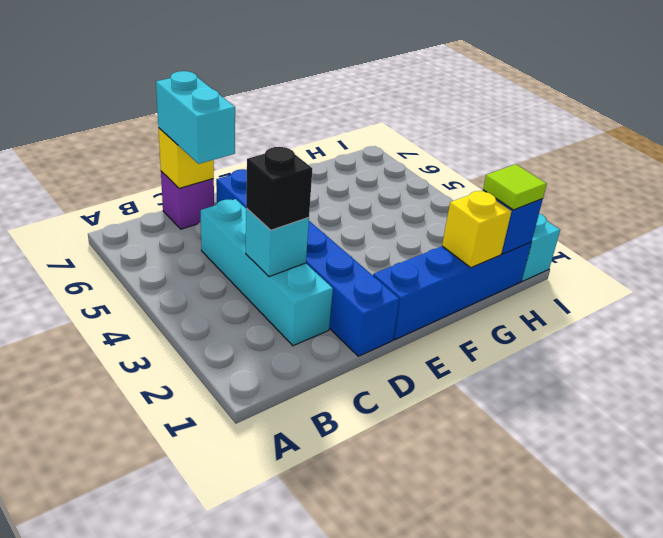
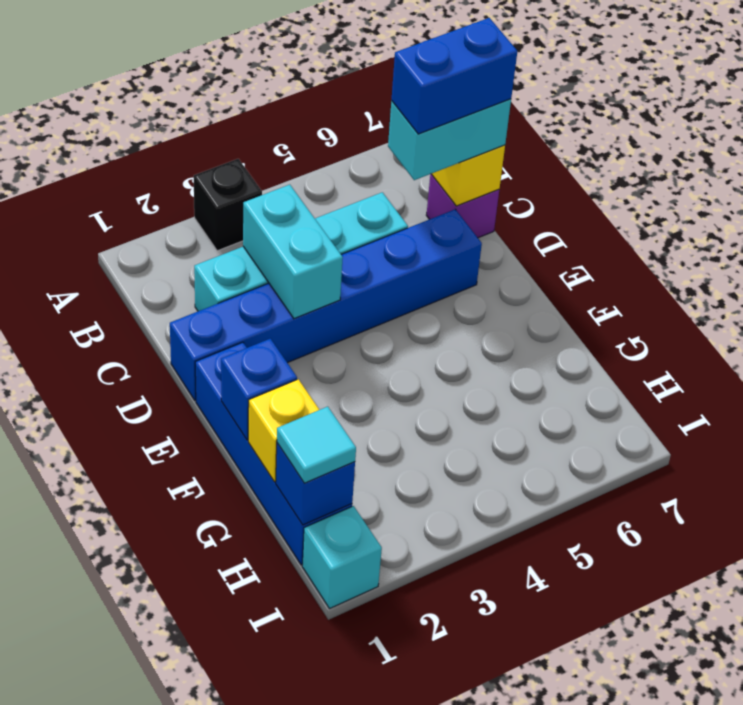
cyan 1x1 brick [246,208,309,277] -> cyan 1x2 brick [243,185,343,319]
black 1x1 brick [246,147,312,230] -> black 1x1 brick moved to [194,159,262,251]
none -> blue 1x2 brick [391,18,517,134]
none -> blue 1x1 brick [221,339,297,440]
lime 1x1 tile [483,164,547,210] -> cyan 1x1 tile [277,407,356,483]

